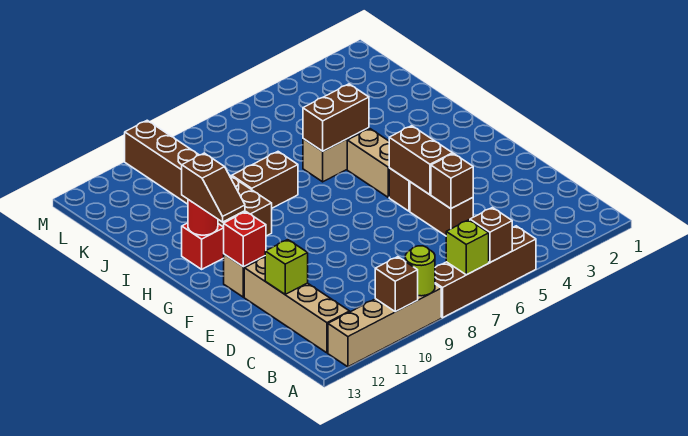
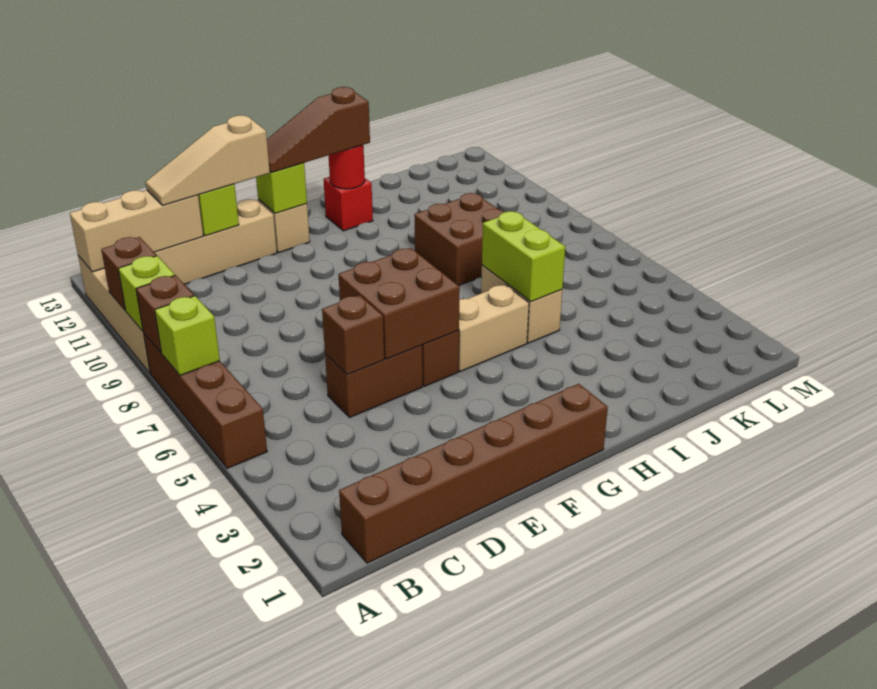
brown 1x1 brick [470,208,512,263] -> brown 1x1 brick moved to [136,275,194,353]
lime 1x1 round brick [405,246,435,296] -> lime 1x1 brick [118,256,175,331]
none -> tan 1x3 brick [70,190,203,272]
none -> tan 1x3 slope [145,115,270,205]
brown 1x2 brick [389,126,453,195] -> brown 2x2 brick [338,248,460,359]
red 1x1 brick [224,212,266,267] -> lime 1x1 brick [256,163,307,214]
brown 1x2 slope [182,153,245,222] -> brown 1x3 slope [267,87,370,172]
brown 1x6 brick [125,120,272,236] -> brown 1x6 brick moved to [339,384,608,563]
brown 1x2 brick [303,84,369,151] -> lime 1x2 brick [482,211,565,302]
brown 1x2 brick [232,152,298,208] -> brown 2x2 brick [414,193,503,286]

